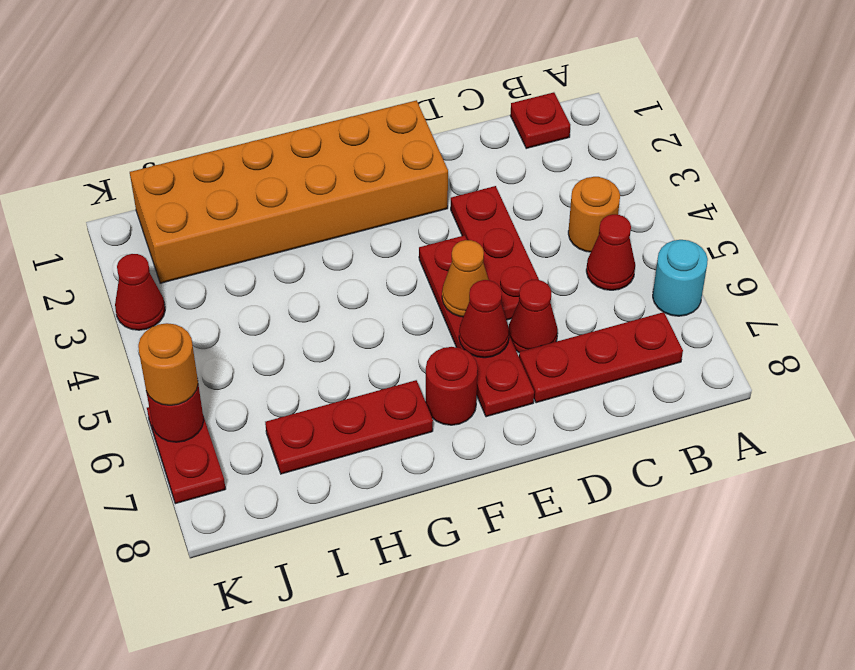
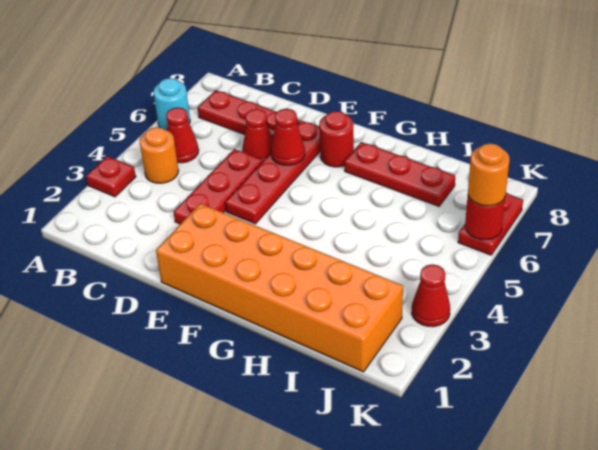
red 1x1 plate [510,92,570,148] -> red 1x1 plate moved to [86,156,136,197]
orange 1x1 cone [442,240,489,317] -> none

